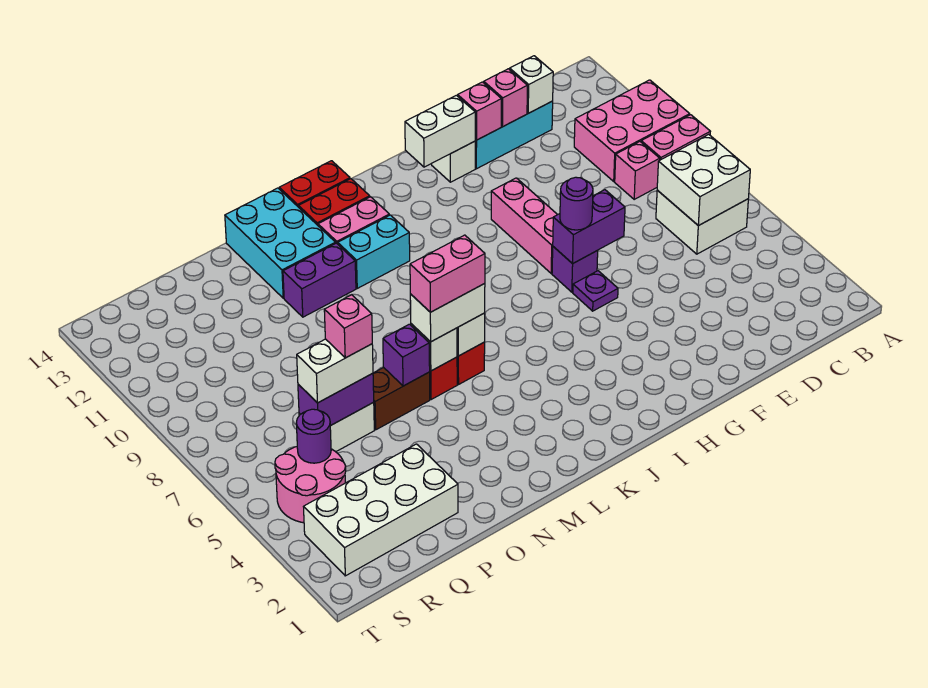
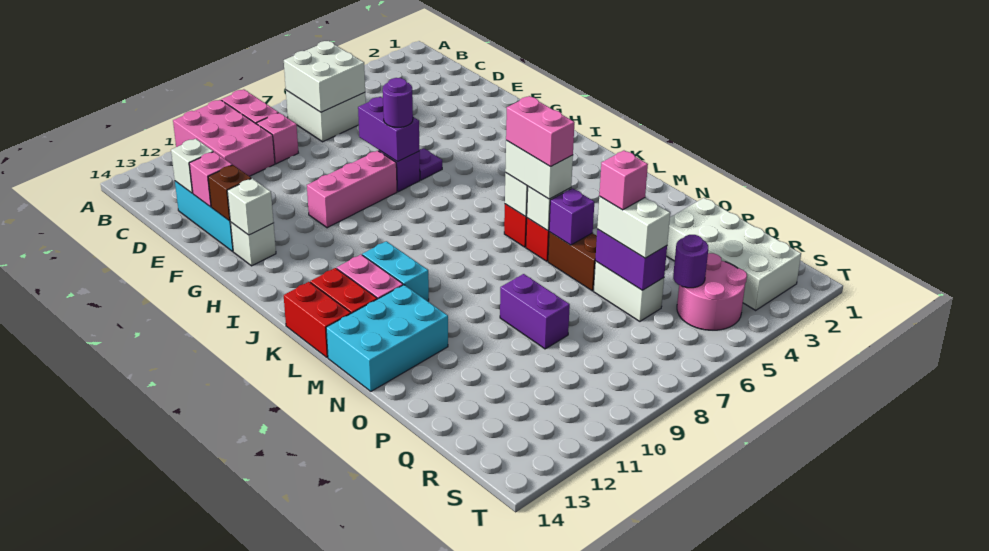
pink 1x1 brick [458,82,501,140] -> brown 1x1 brick [208,165,251,221]
white 1x2 brick [405,95,475,167] -> white 1x1 brick [227,179,274,235]
purple 1x2 brick [283,243,356,317] -> purple 1x2 brick moved to [500,274,570,349]

